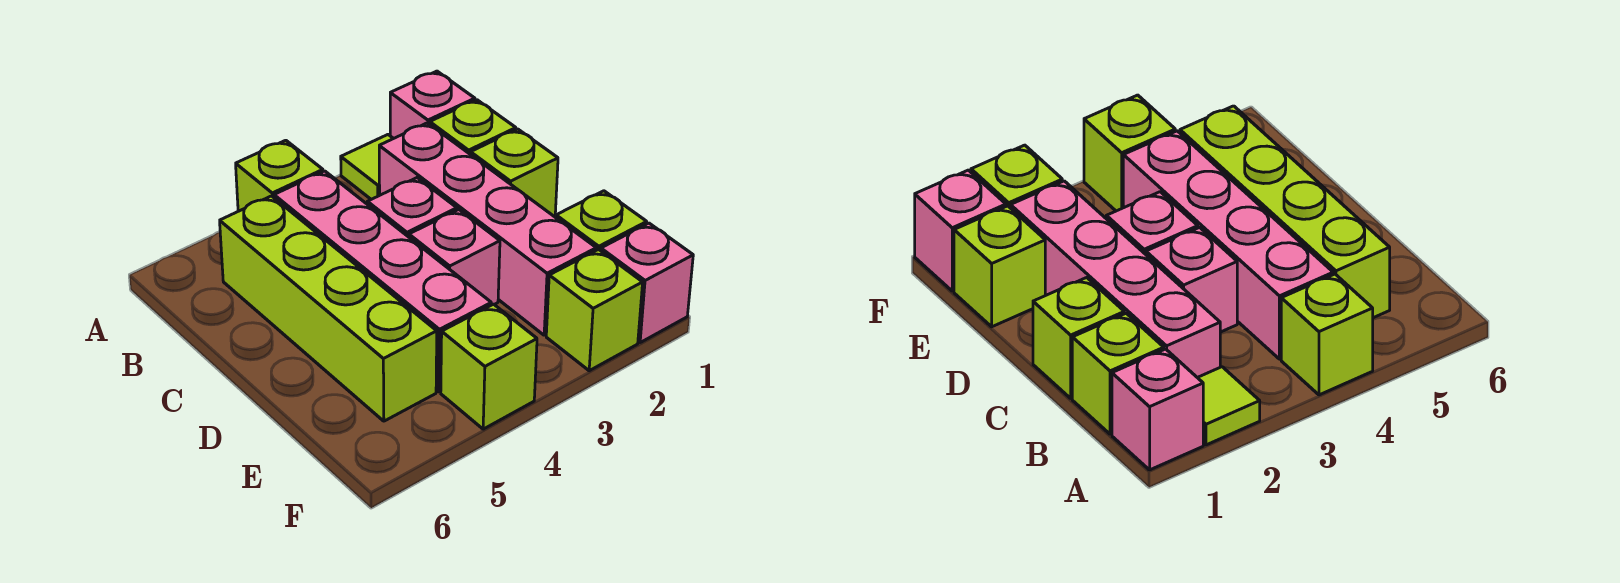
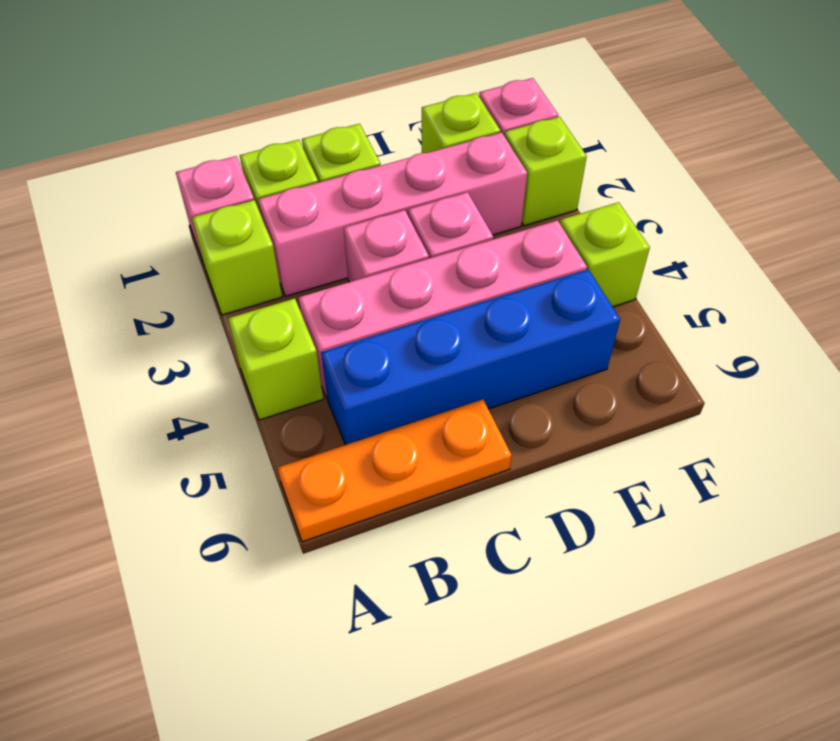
lime 1x1 tile [341,135,393,199] -> lime 1x1 brick [192,200,282,315]
none -> orange 1x3 plate [277,399,512,542]
lime 1x4 brick [220,196,437,421] -> blue 1x4 brick [321,269,620,445]

